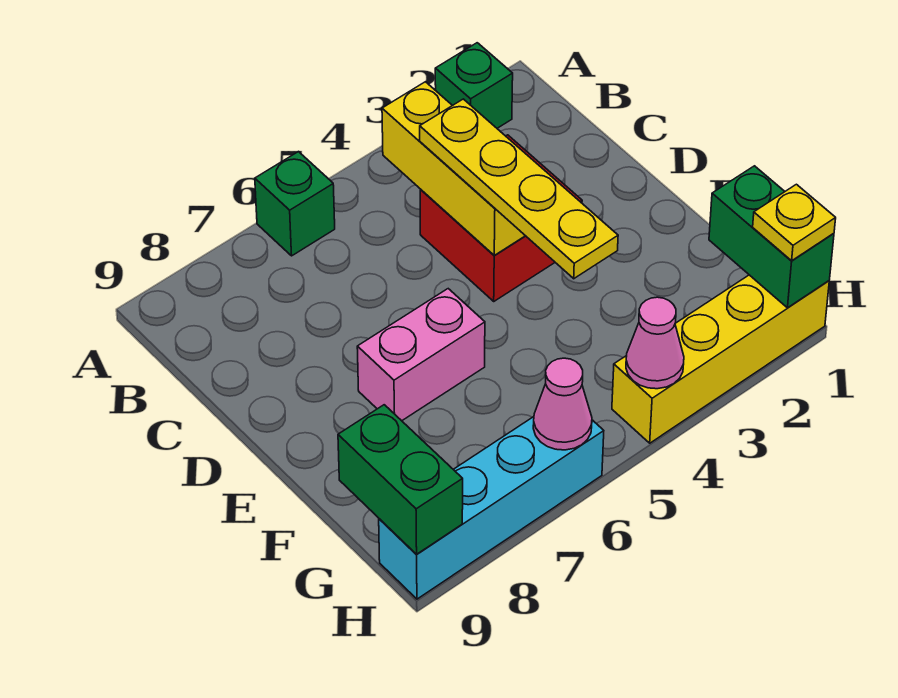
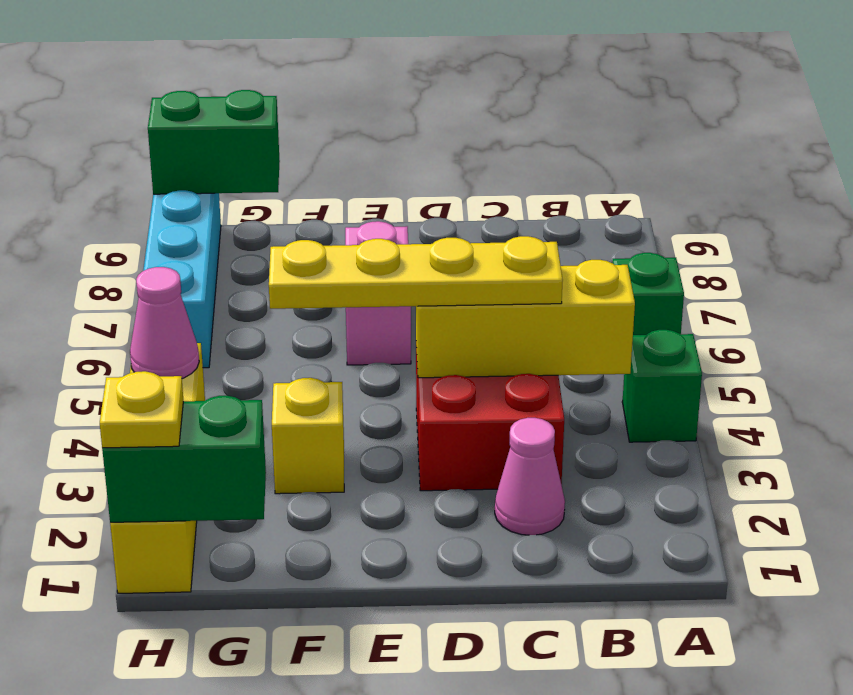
green 1x1 brick [435,43,513,128] -> green 1x1 brick moved to [622,330,702,442]
none -> yellow 1x1 brick [272,378,344,494]
pink 1x1 cone [533,358,592,450] -> pink 1x1 cone moved to [495,418,565,535]

